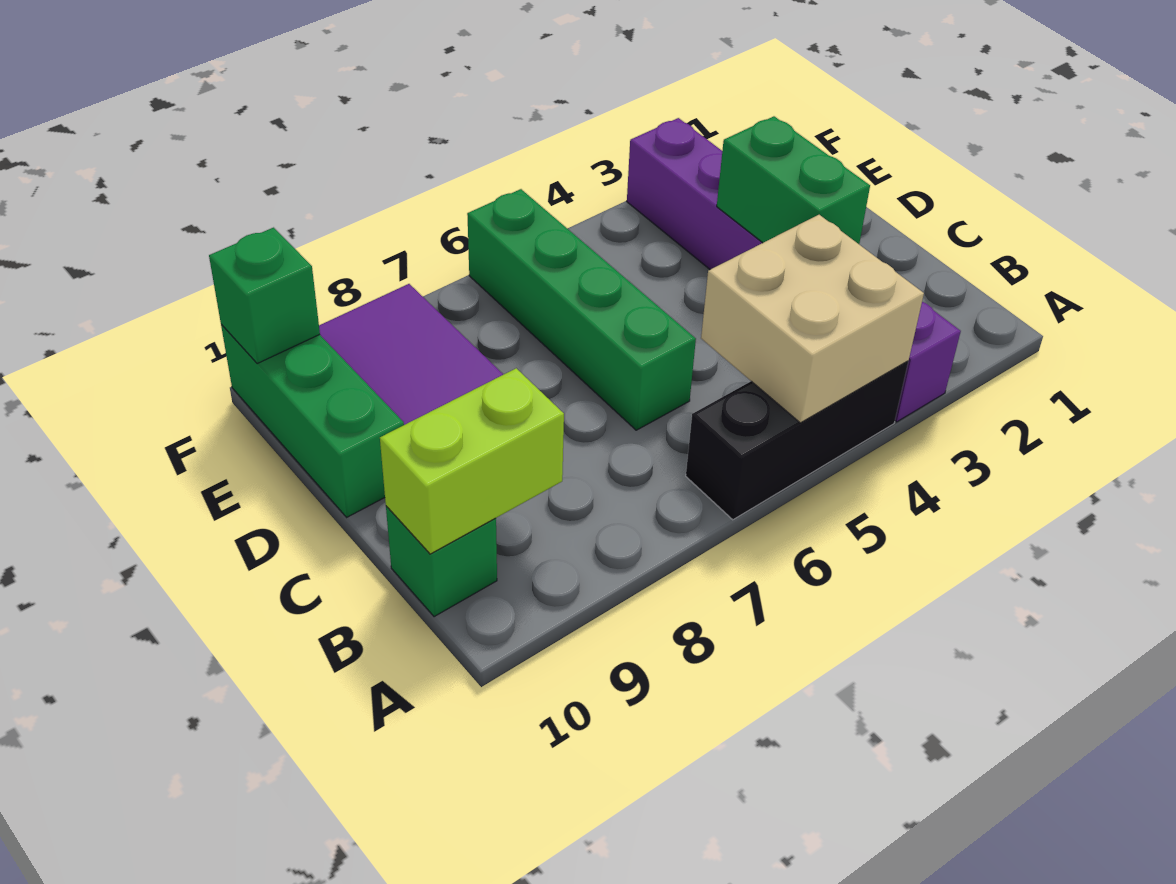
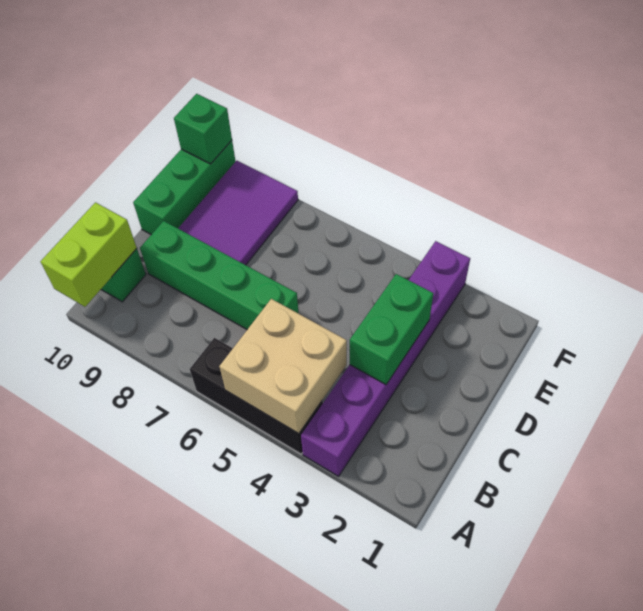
lime 1x2 brick [380,368,564,554] -> lime 1x2 brick turned to [41,202,137,307]
green 1x4 brick [467,189,696,430] -> green 1x4 brick turned to [140,221,299,329]

